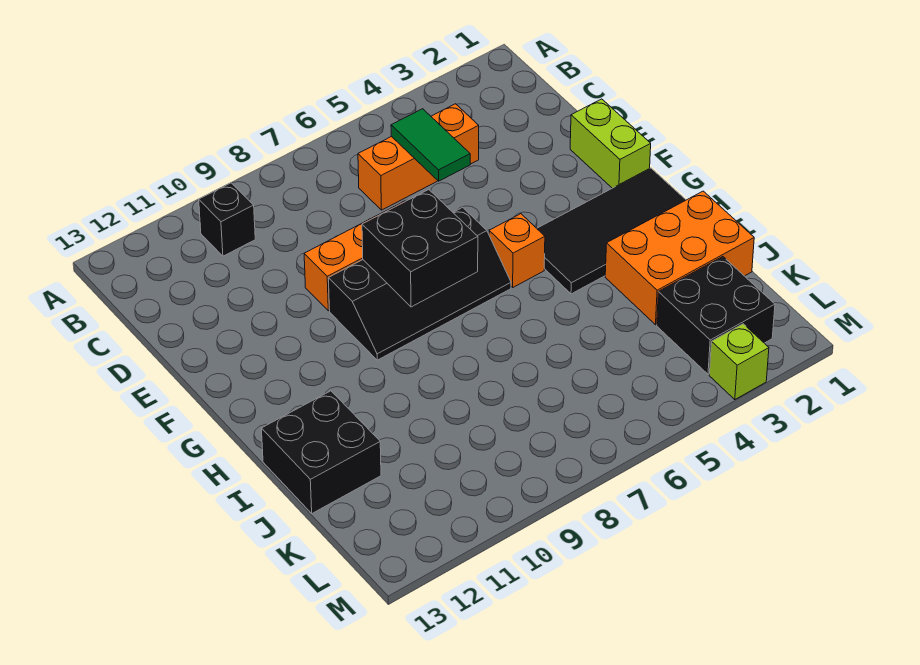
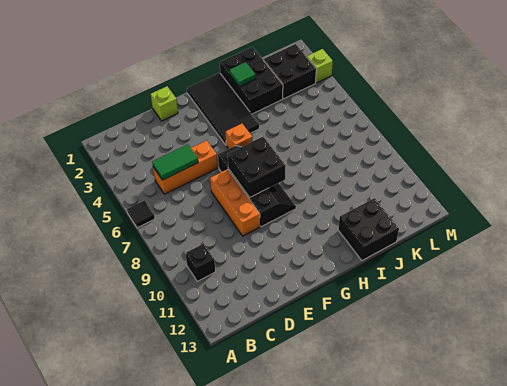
none -> black 1x1 tile [127,200,155,228]
orange 1x3 brick [358,104,479,210] -> orange 1x3 brick turned to [153,140,217,194]
lime 1x2 brick [570,99,651,188] -> lime 1x1 brick [151,86,178,121]
orange 2x3 brick [605,191,754,325] -> black 2x3 brick [220,47,283,114]
none -> green 1x1 tile [230,62,256,87]

